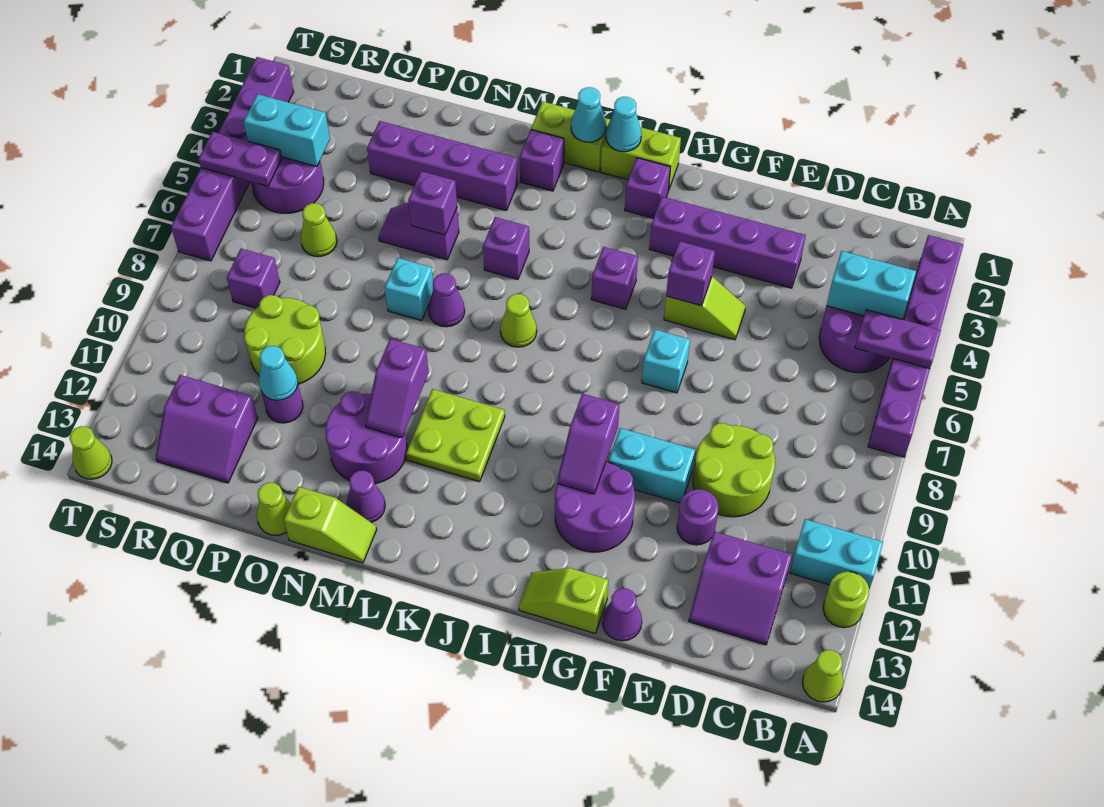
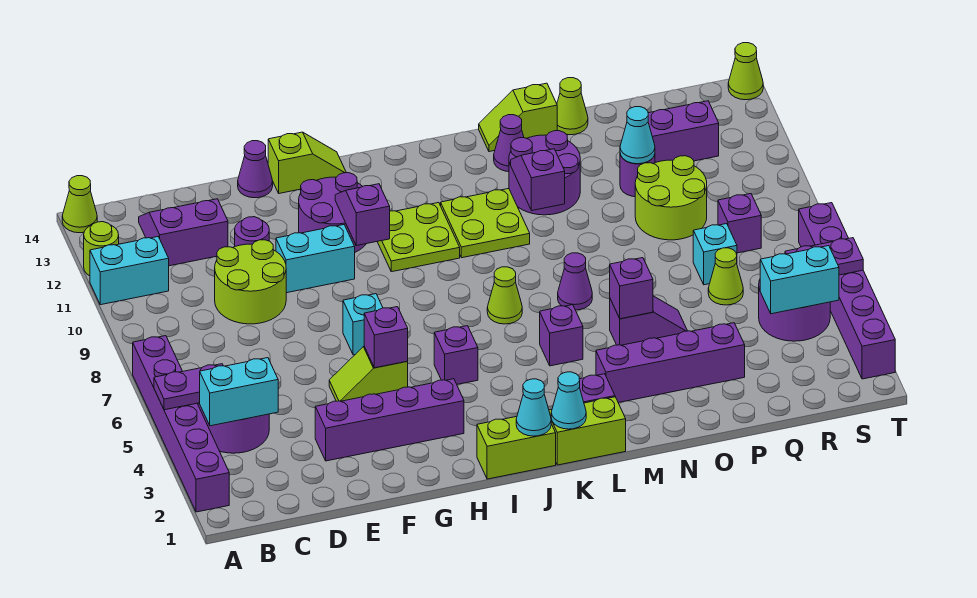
purple 1x1 brick [625,158,670,218] -> none
none -> lime 2x2 plate [377,203,460,272]
cyan 1x1 brick [385,258,433,321] -> cyan 1x1 brick moved to [693,224,737,285]

